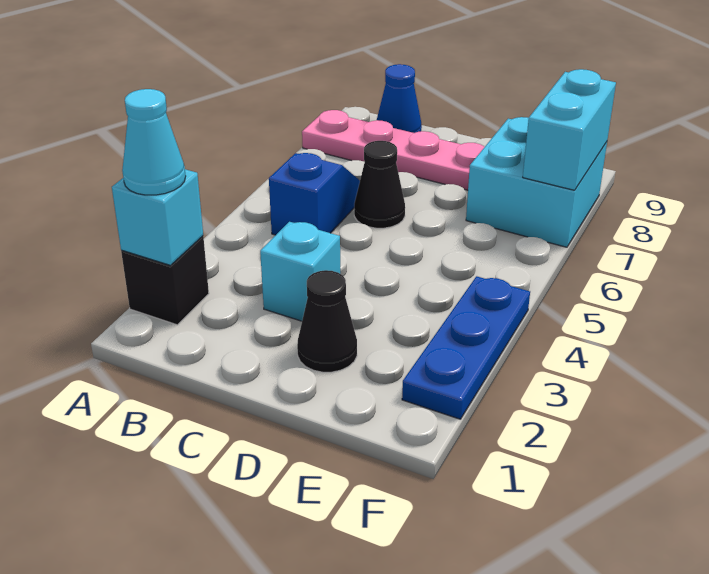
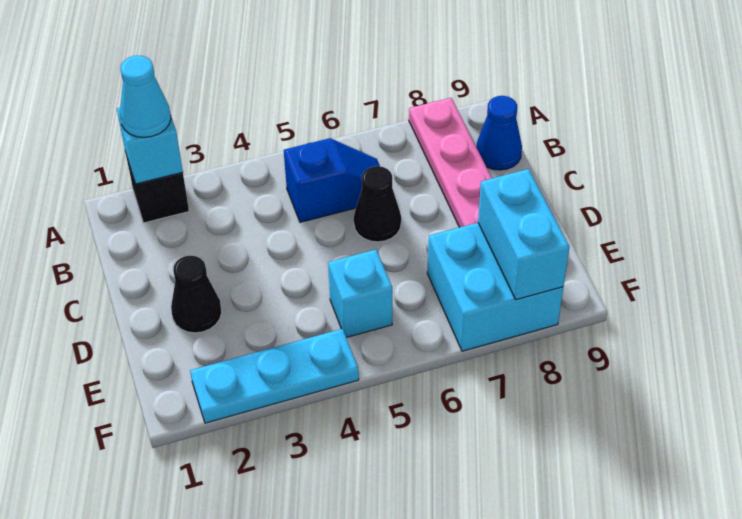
cyan 1x1 brick [260,222,340,321] -> cyan 1x1 brick moved to [328,250,392,338]
blue 1x3 plate [402,276,530,419] -> cyan 1x3 plate [190,329,359,423]
cyan 1x2 brick [523,69,616,190] -> cyan 1x2 brick turned to [478,169,569,300]

